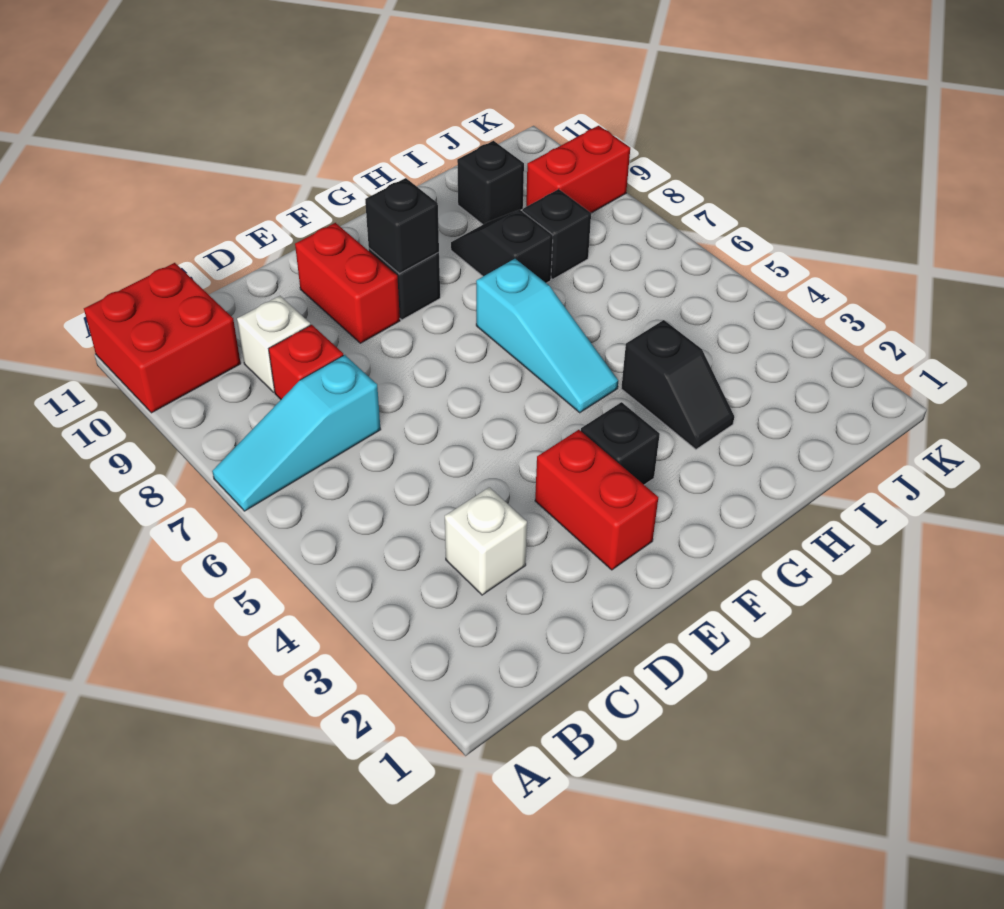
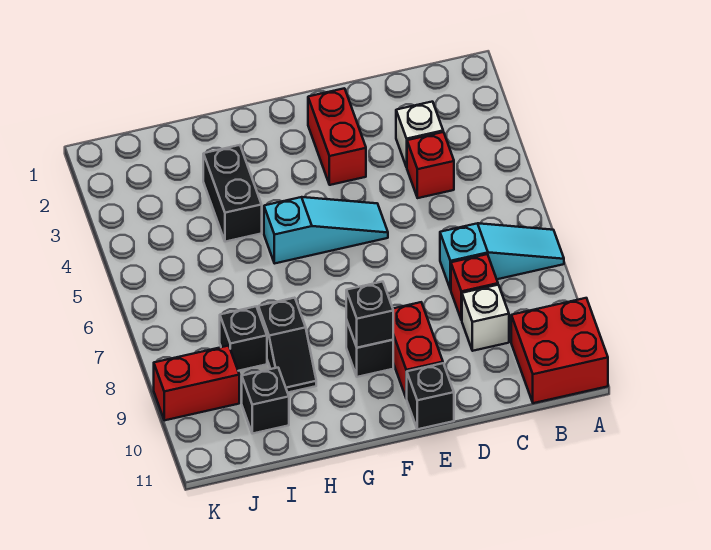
none -> red 1x1 brick [407,132,454,198]
black 1x1 brick [581,402,660,485] -> black 1x1 brick moved to [407,363,454,429]
cyan 1x3 slope [476,259,618,413] -> cyan 1x3 slope turned to [264,197,388,263]
black 1x2 slope [621,320,734,449] -> black 1x2 brick [203,145,262,242]

